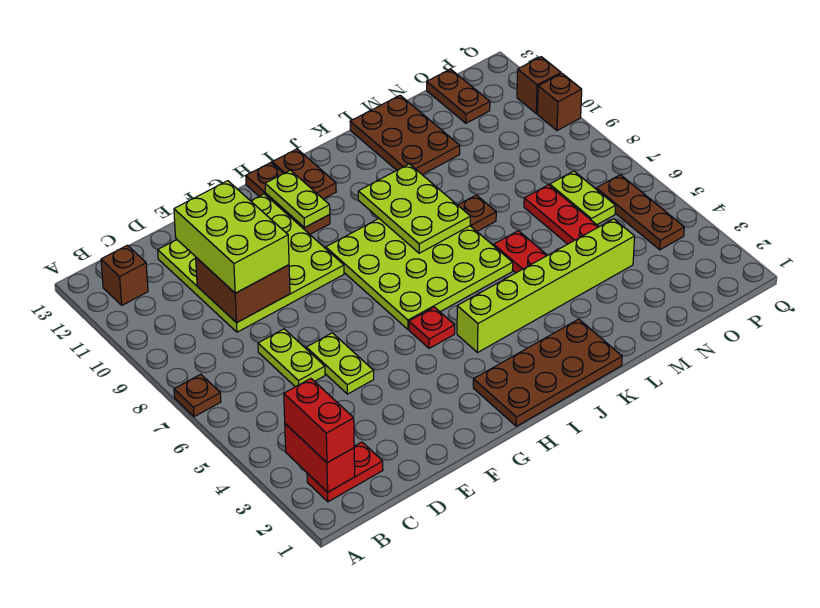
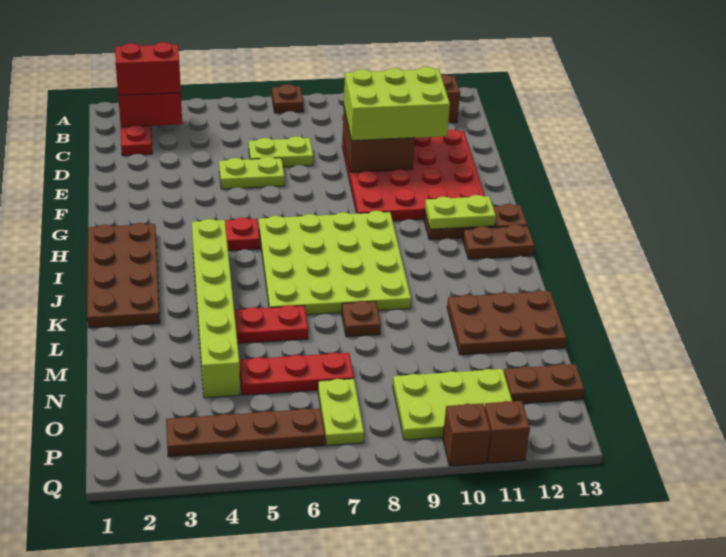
lime 4x4 plate [158,194,344,332] -> red 4x4 plate [342,129,485,221]
lime 2x3 plate [358,164,470,253] -> lime 2x3 plate moved to [393,369,512,440]
lime 1x2 plate [550,171,616,225] -> lime 1x2 plate turned to [318,379,364,445]
brown 1x3 plate [596,175,684,250] -> brown 1x4 plate [166,408,325,457]

